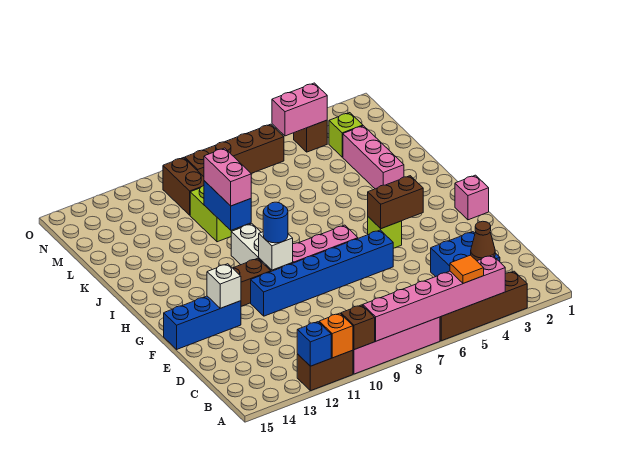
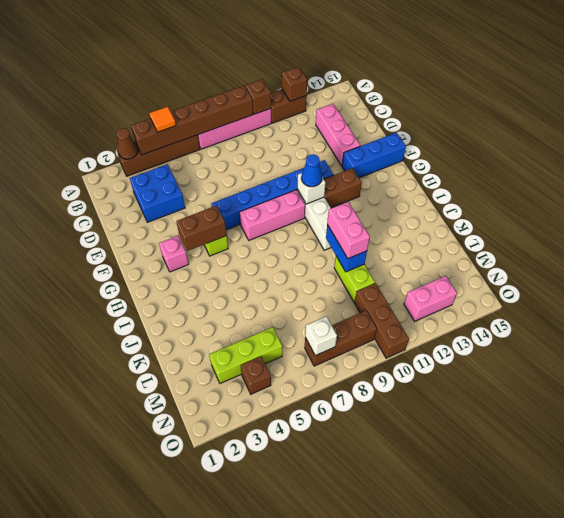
pink 1x6 brick [363,255,505,341] -> brown 1x6 brick [131,86,253,155]
orange 1x1 brick [319,313,353,358] -> none
blue 1x1 brick [297,322,331,366] -> brown 1x1 brick [282,67,307,101]
brown 1x1 cone [471,221,495,261] -> brown 1x1 cone moved to [117,128,138,159]
white 1x1 brick [207,264,241,308] -> white 1x1 brick moved to [305,316,337,356]
pink 1x1 brick [455,175,489,220] -> pink 1x1 brick moved to [159,236,189,272]
blue 1x1 round brick [263,202,288,243] -> blue 1x1 cone [301,154,322,187]
pink 1x3 brick [343,126,404,189] -> pink 1x3 brick moved to [316,104,360,166]
lime 1x1 brick [329,113,363,157] -> lime 1x3 brick [209,327,282,383]
brown 1x2 brick [163,158,204,215] -> brown 1x3 brick [355,283,409,358]
pink 1x2 brick [272,83,327,136] -> pink 1x2 brick moved to [404,276,457,321]
brown 1x4 brick [185,124,284,177] -> brown 1x3 brick [305,310,377,366]

